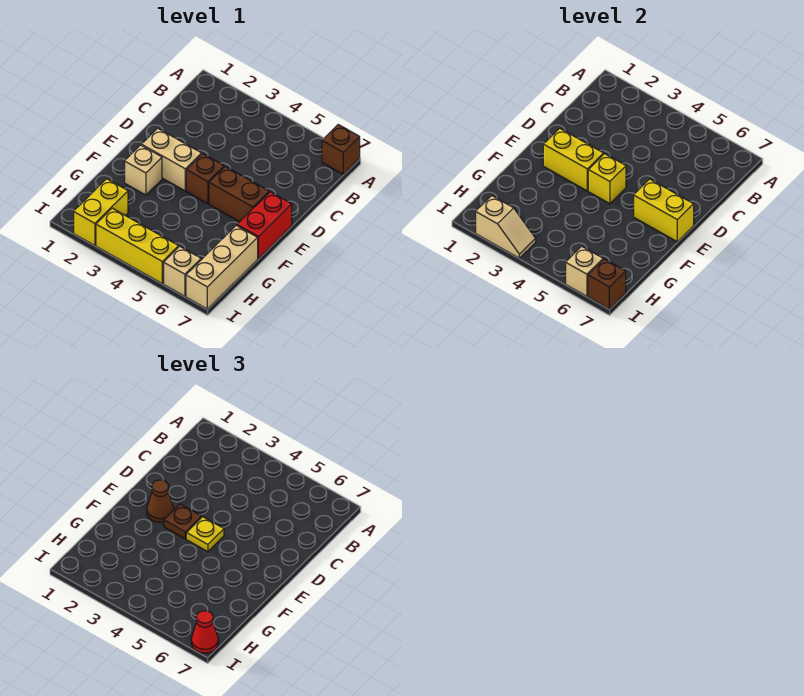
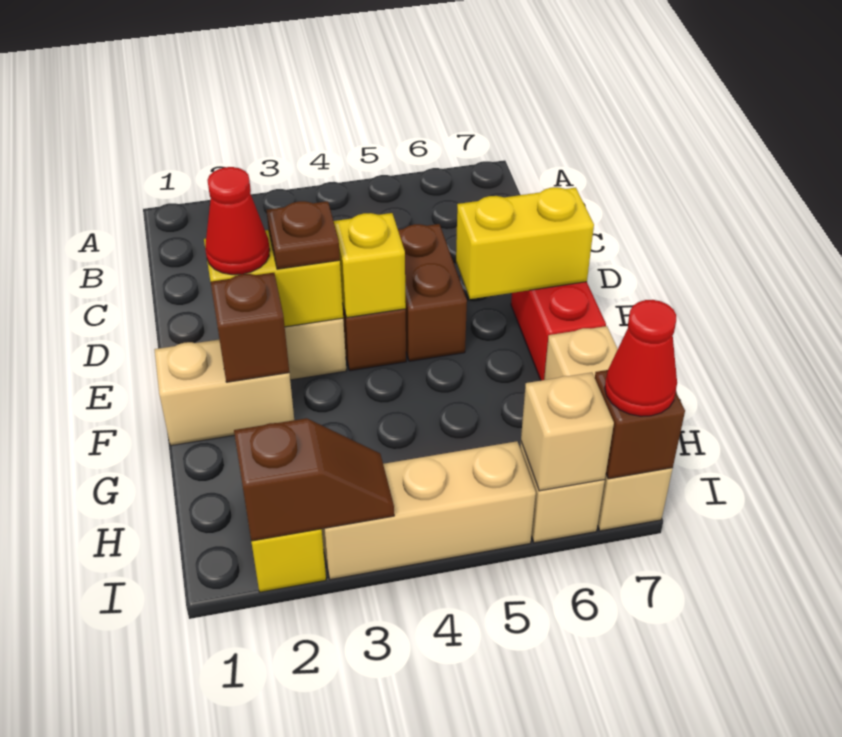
brown 1x1 brick [322,125,360,174] -> brown 1x1 brick moved to [211,273,289,382]
brown 1x1 cone [147,480,174,522] -> red 1x1 cone [205,167,270,275]
yellow 1x1 plate [186,517,224,552] -> none
brown 1x2 brick [209,166,269,222] -> brown 1x2 brick turned to [398,224,467,361]
tan 1x1 brick [125,145,162,195] -> tan 1x2 brick [154,339,294,446]
tan 1x2 slope [476,196,536,258] -> brown 1x2 slope [234,418,394,541]
yellow 1x3 brick [96,208,179,283] -> tan 1x3 brick [322,441,536,580]

